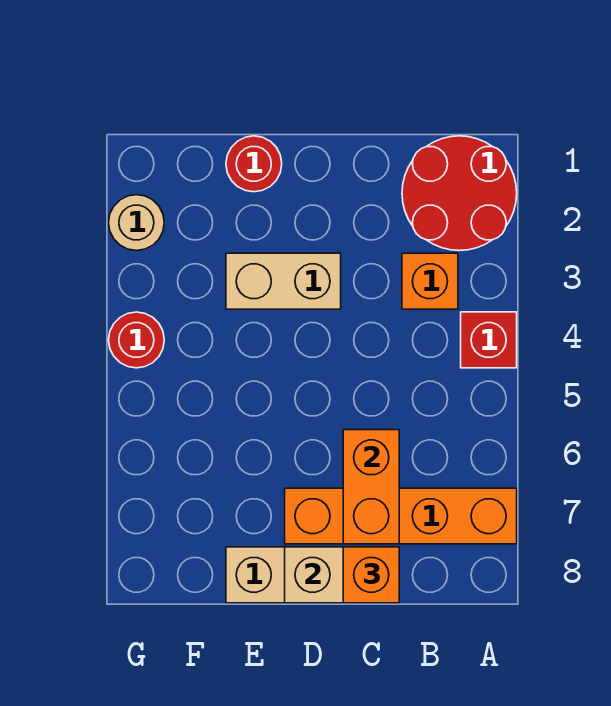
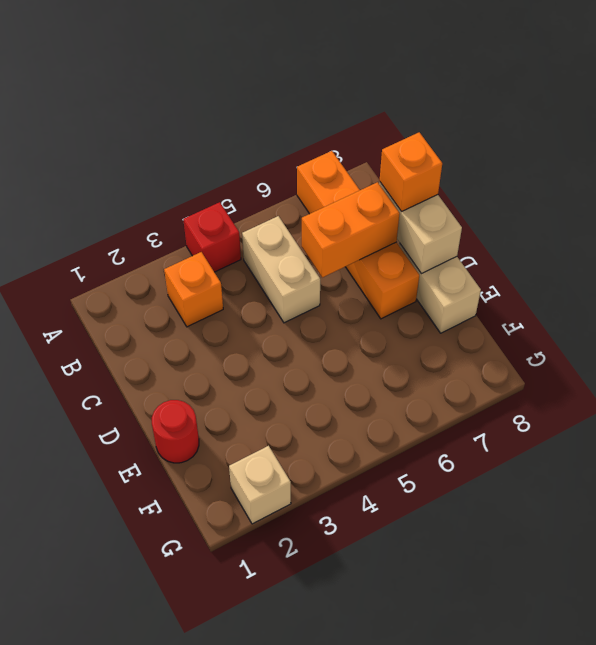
red 2x2 round brick [402,136,517,251] -> none
tan 1x2 brick [226,253,341,309] -> tan 1x2 brick moved to [242,216,320,323]
tan 1x1 round brick [109,195,164,251] -> tan 1x1 brick [229,446,291,524]
red 1x1 round brick [109,312,164,368] -> none

